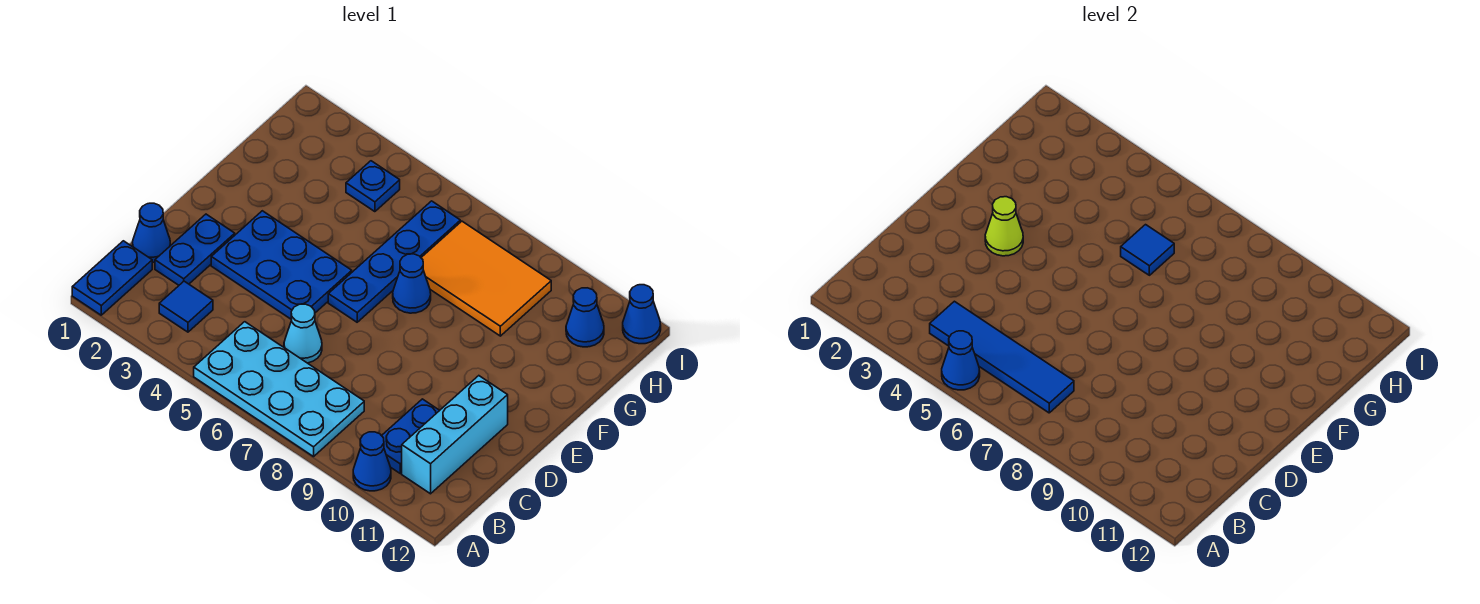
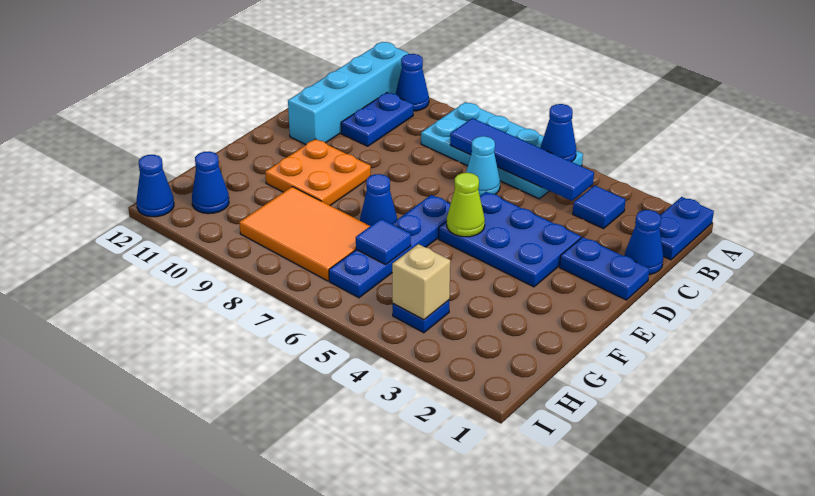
cyan 1x3 brick [402,376,508,494] -> cyan 1x4 brick [288,42,408,144]
blue 1x2 plate [155,214,235,285] -> blue 1x2 plate turned to [560,237,649,300]
lime 1x1 cone [985,197,1023,256] -> lime 1x1 cone moved to [447,173,485,237]
none -> orange 2x2 plate [265,139,371,205]
none -> tan 1x1 brick [392,244,450,320]

